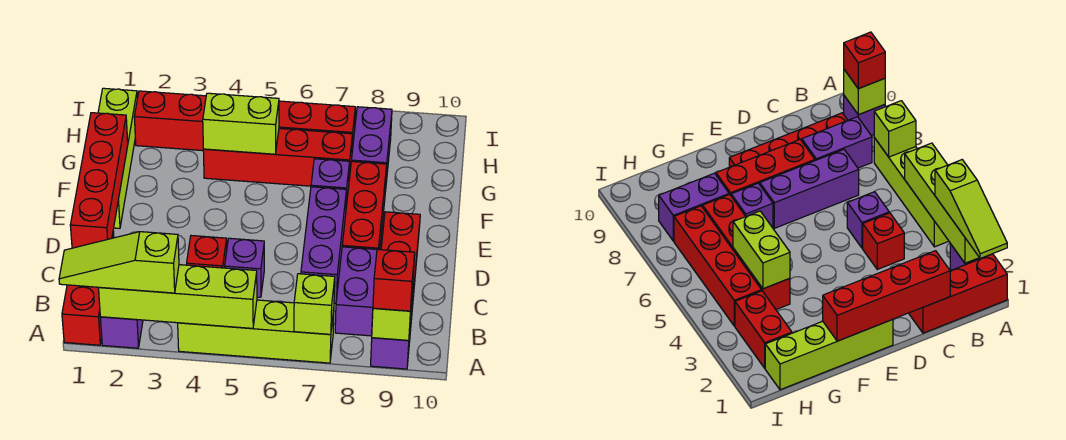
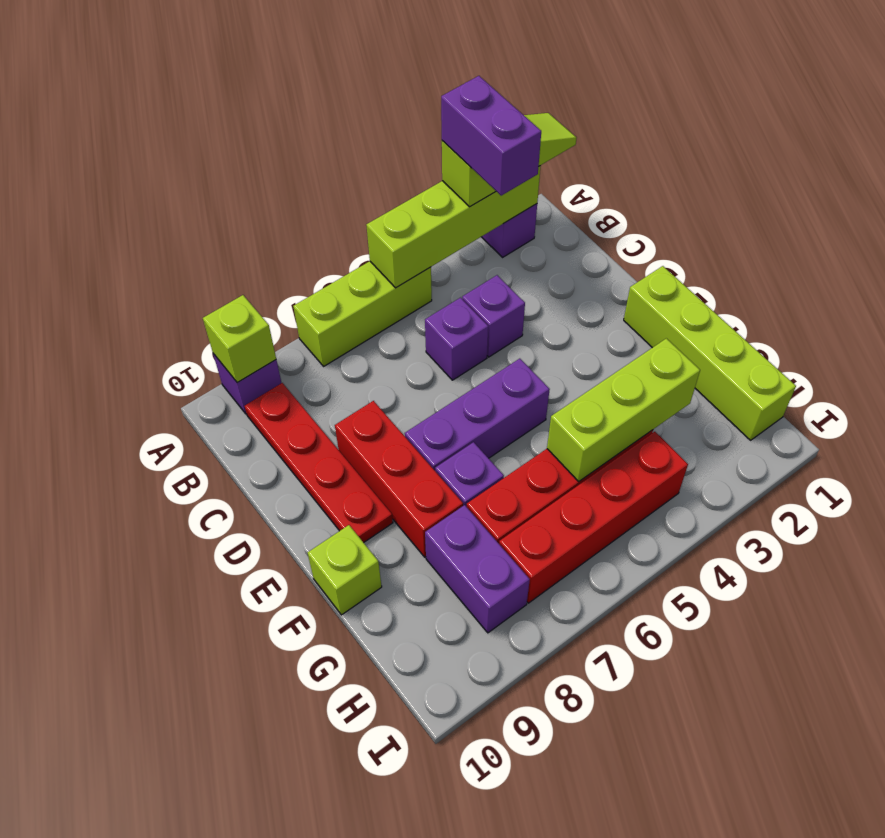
red 1x3 brick [62,231,114,345] -> none
lime 1x4 brick [178,300,334,363] -> lime 1x3 brick [293,261,432,366]
lime 1x1 brick [294,274,335,334] -> lime 1x1 brick moved to [307,525,382,615]
red 1x1 brick [373,249,415,311] -> none
purple 1x2 brick [335,247,377,336] -> purple 1x2 brick moved to [441,76,541,196]
red 1x4 brick [70,113,128,248] -> none
red 1x1 brick [187,236,227,268] -> purple 1x1 brick [462,275,525,357]
purple 1x3 brick [301,187,347,303] -> purple 1x3 brick turned to [405,359,550,470]
lime 1x2 brick [203,93,279,154] -> lime 1x3 brick [547,338,700,481]
red 1x2 brick [134,91,206,151] -> none

